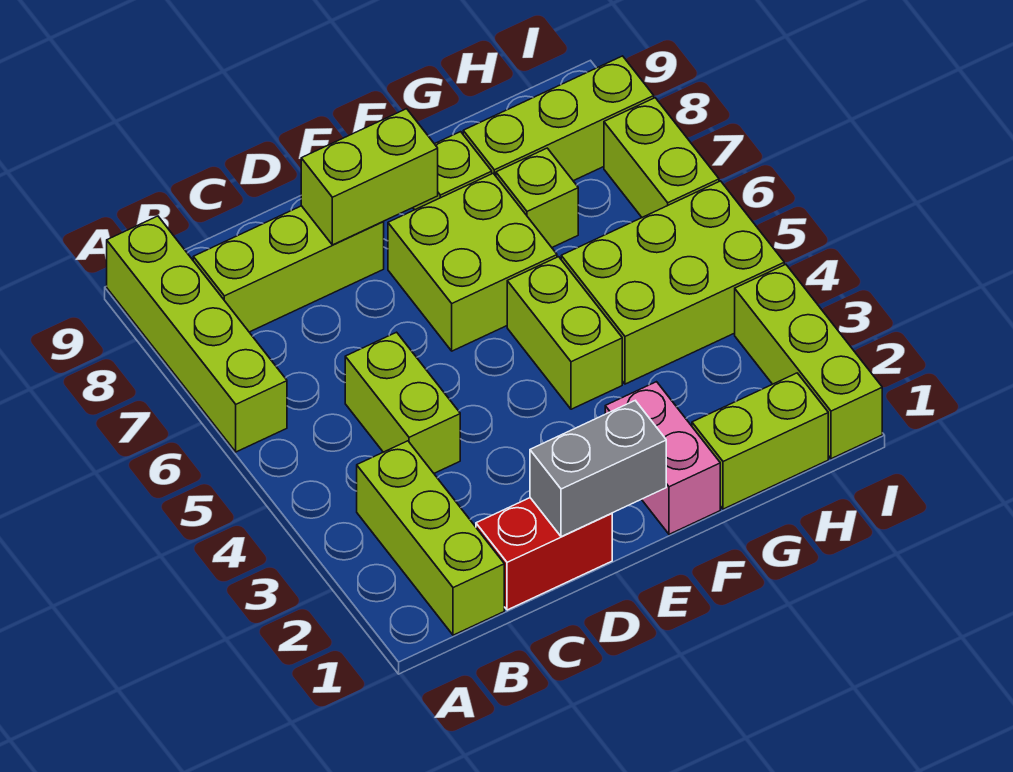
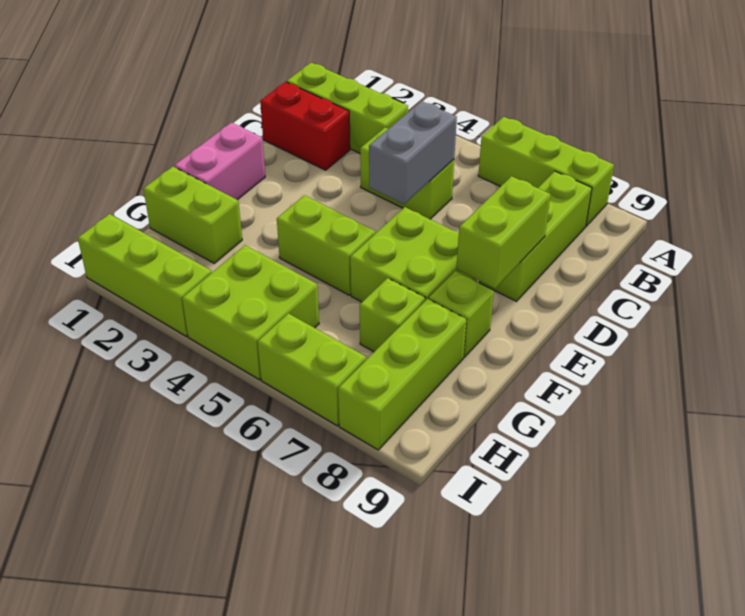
lime 1x4 brick [107,216,287,452] -> lime 1x3 brick [478,117,614,226]
red 1x2 brick [476,498,612,610] -> red 1x2 brick turned to [260,82,350,170]
grey 1x2 brick [530,401,666,537] -> grey 1x2 brick moved to [369,101,457,204]
pink 1x2 brick [605,382,720,534] -> pink 1x2 brick turned to [174,123,265,200]
lime 1x2 brick [692,373,828,509] -> lime 1x2 brick turned to [143,167,242,263]
lime 2x3 brick [561,181,784,384] -> lime 2x2 brick [182,245,319,380]

